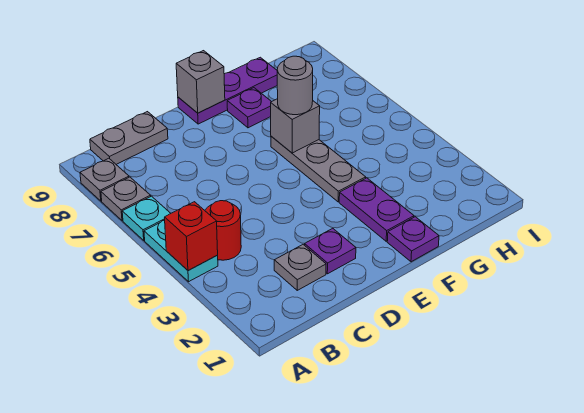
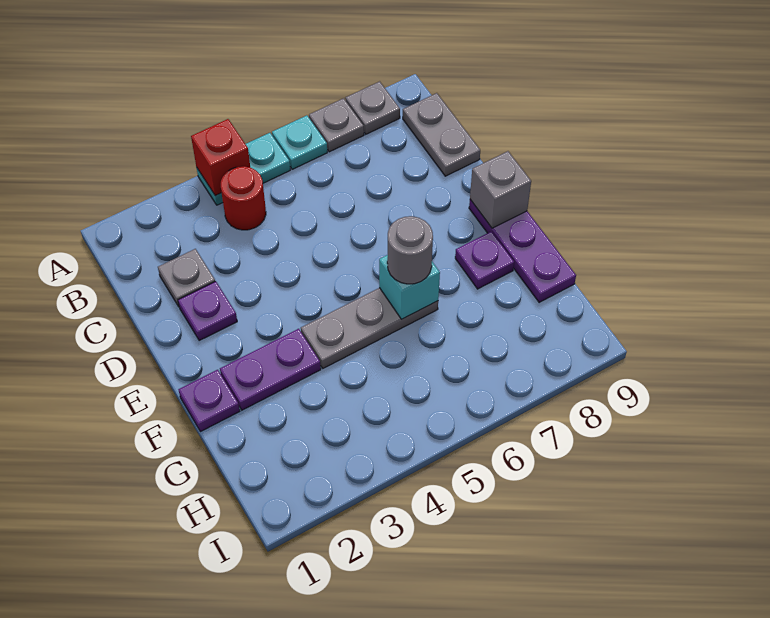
grey 1x1 brick [271,99,320,153] -> cyan 1x1 brick [379,255,440,319]

